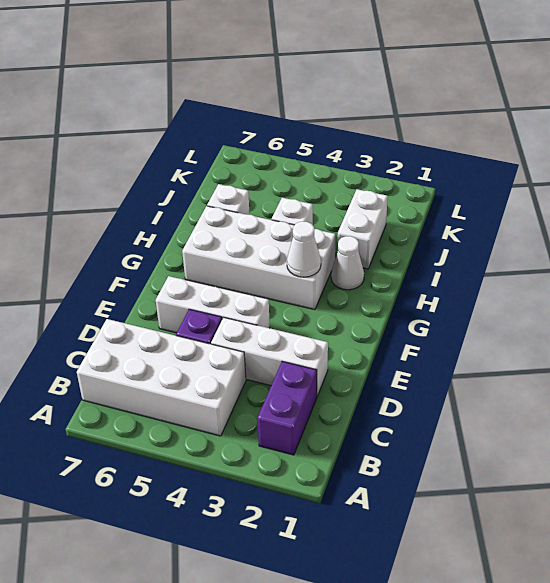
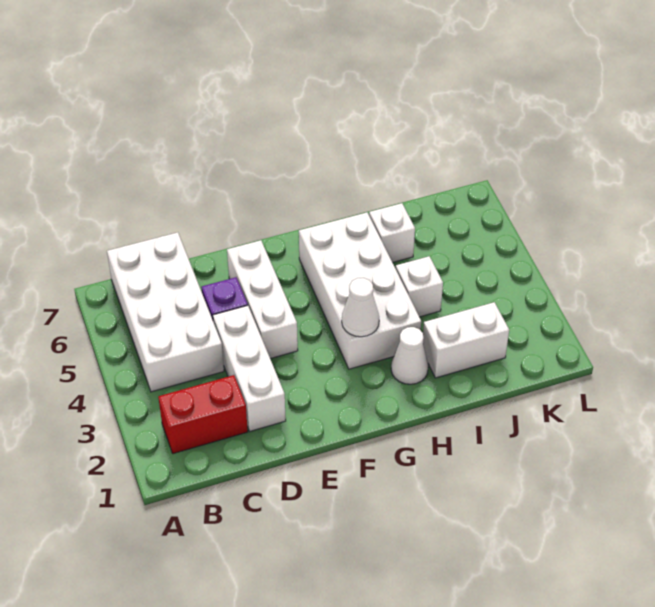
purple 1x2 brick [257,361,317,455] -> red 1x2 brick [158,375,248,454]

